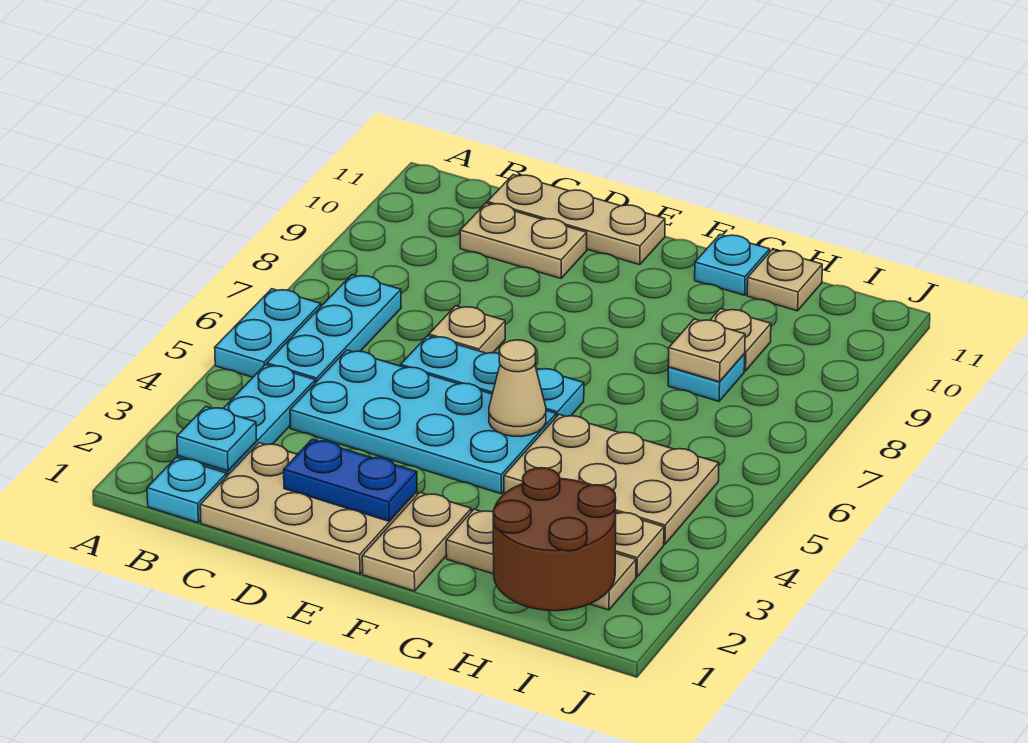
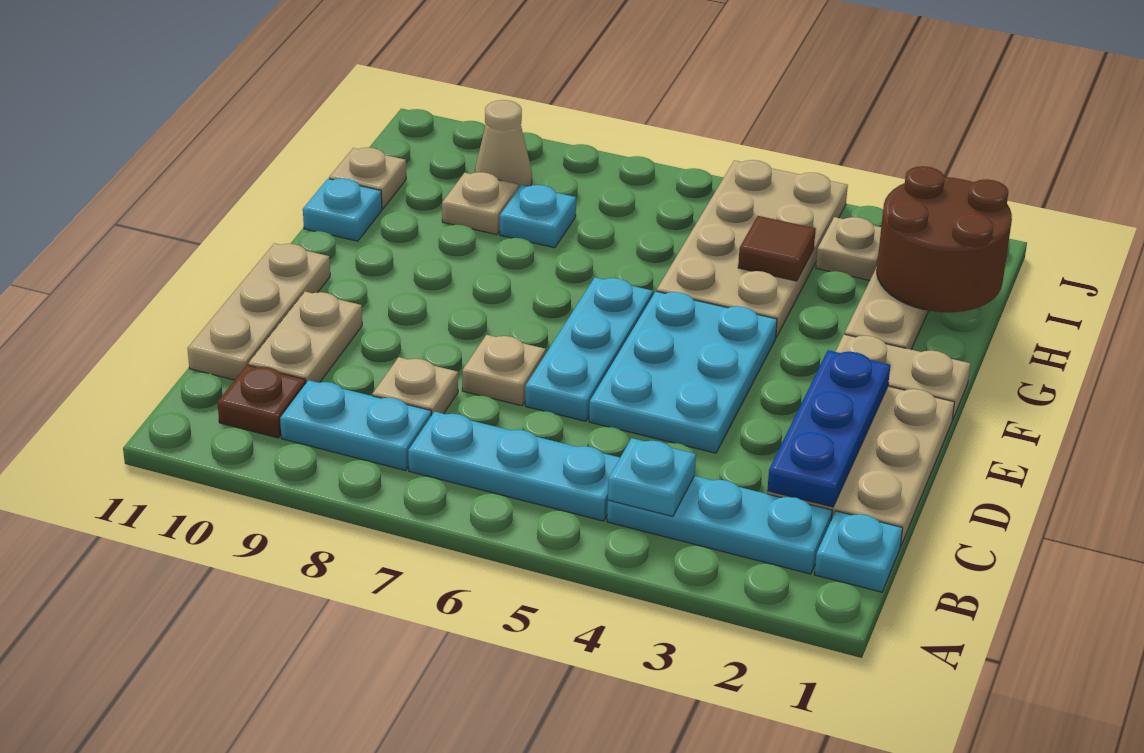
cyan 1x2 plate [215,289,321,377] -> cyan 1x2 plate moved to [280,380,431,470]
cyan 1x1 plate [177,406,257,471] -> cyan 1x1 plate moved to [608,438,696,516]
none -> brown 1x1 plate [217,365,306,438]
cyan 2x4 plate [290,350,556,494] -> cyan 2x3 plate [589,291,777,453]
blue 1x2 plate [284,439,417,521] -> blue 1x3 plate [767,350,890,507]
tan 1x1 cone [489,340,546,436] -> tan 1x1 cone moved to [475,100,532,188]
tan 2x3 plate [504,414,719,544] -> tan 2x4 plate [657,160,848,337]
none -> brown 1x1 tile [738,216,816,281]
tan 1x1 plate [668,319,745,382] -> tan 1x1 plate moved to [372,357,458,416]

